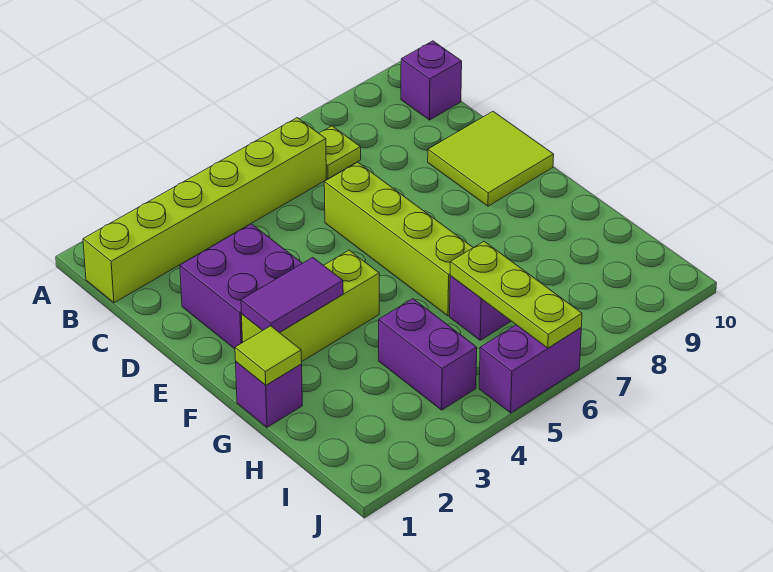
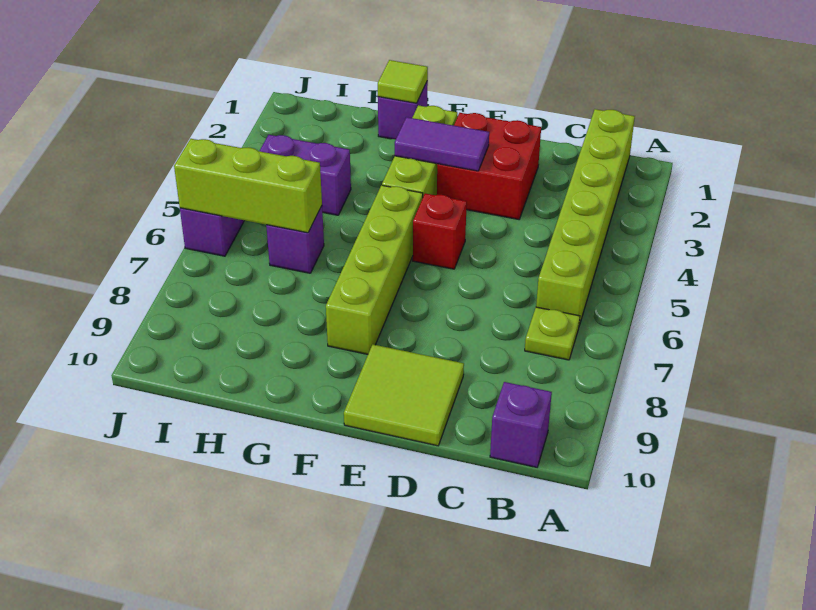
purple 2x2 brick [180,224,302,349] -> red 2x2 brick [437,113,541,219]
lime 1x4 brick [324,162,473,316] -> lime 1x4 brick turned to [326,185,423,354]
none -> red 1x1 brick [413,193,467,269]
purple 1x2 tile [241,258,343,333] -> purple 1x2 tile turned to [395,117,489,171]
lime 1x3 plate [450,241,582,348] -> lime 1x3 brick [174,139,322,233]

